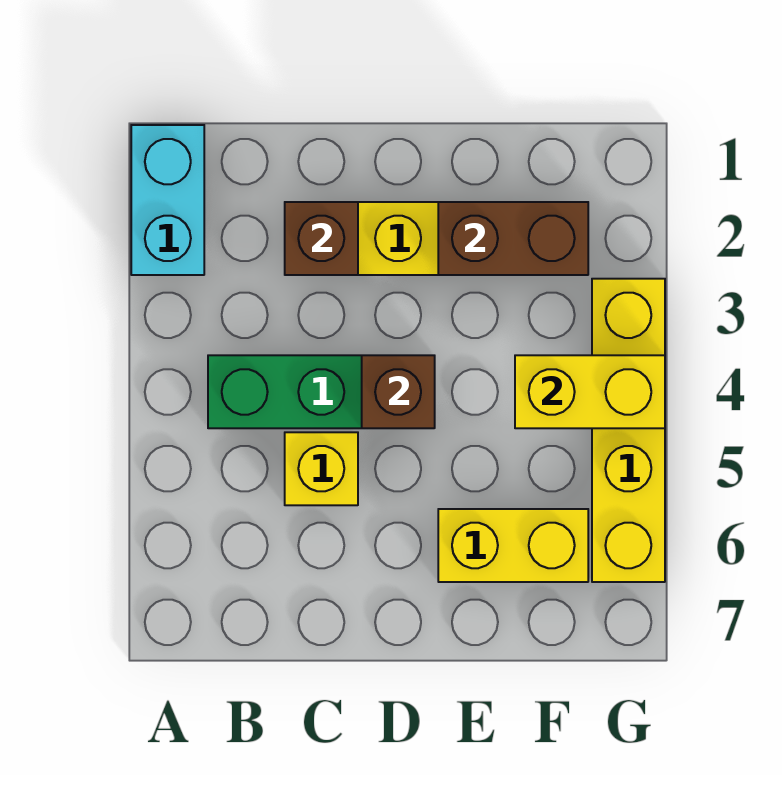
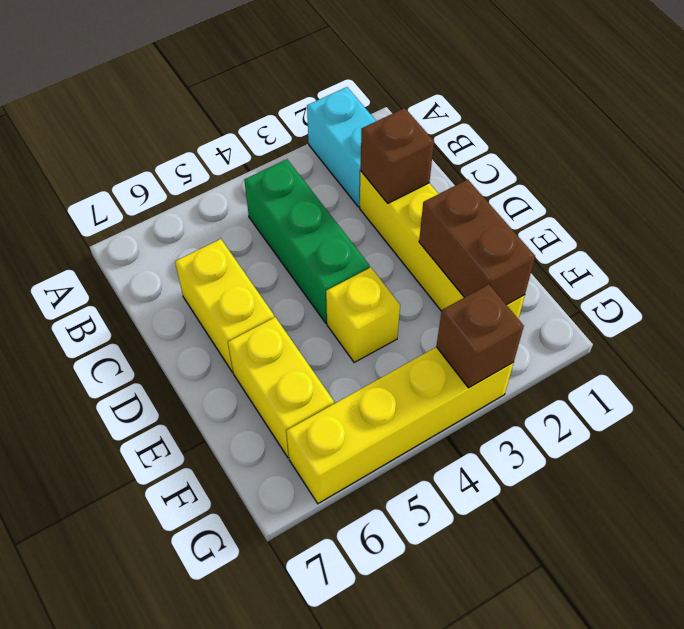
cyan 1x2 brick [131,125,204,275] -> cyan 1x2 brick turned to [307,87,376,207]
yellow 1x1 brick [285,432,358,505] -> yellow 1x1 brick moved to [326,268,400,362]
brown 1x1 brick [362,355,435,428] -> brown 1x1 brick moved to [436,284,524,388]
yellow 1x2 brick [515,355,665,428] -> yellow 1x2 brick moved to [175,239,274,372]

